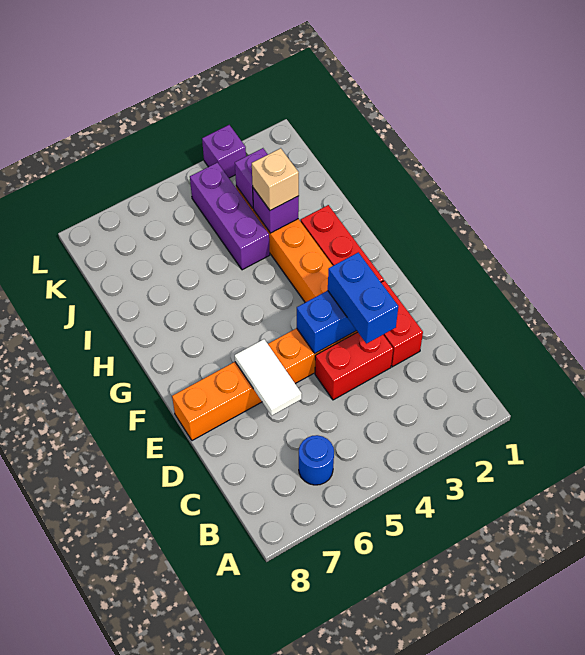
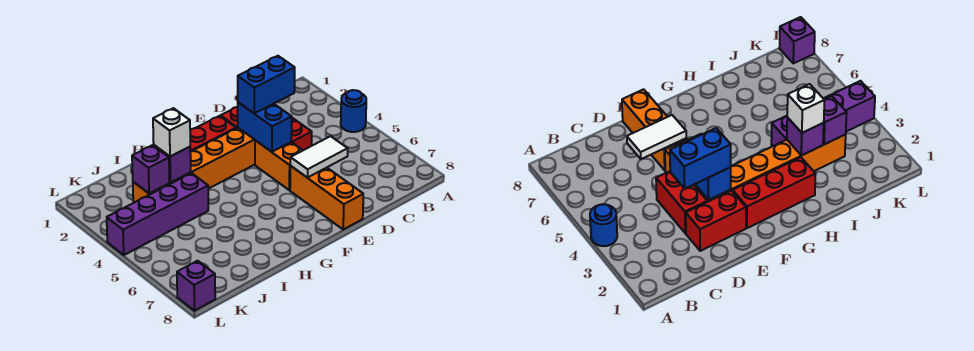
blue 1x1 round brick [299,435,334,485] -> blue 1x1 round brick moved to [341,90,366,132]
tan 1x1 brick [252,148,299,210] -> white 1x1 brick [153,108,190,156]
purple 1x3 brick [190,163,270,270] -> purple 1x4 brick [107,173,208,255]
purple 1x1 brick [202,125,246,178] -> purple 1x1 brick moved to [177,261,215,311]

